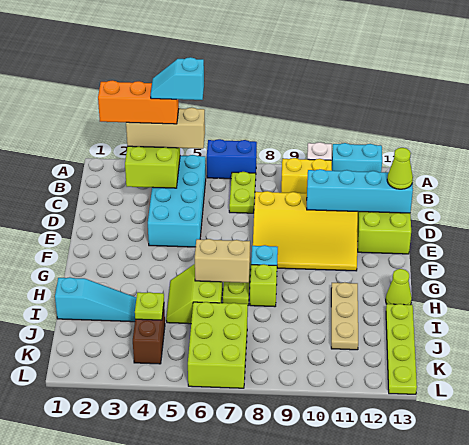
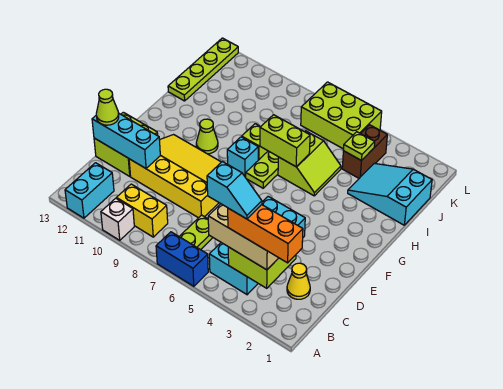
cyan 1x2 brick [332,143,382,172] -> cyan 1x2 brick turned to [65,163,114,218]
none -> yellow 1x1 cone [287,263,310,299]
cyan 1x4 brick [307,169,413,213] -> cyan 1x3 brick [92,113,160,168]
tan 1x2 brick [195,239,250,283] -> lime 1x2 brick [260,115,310,167]
tan 1x3 plate [331,282,358,350] -> none
lime 1x1 cone [386,269,412,305] -> lime 1x1 cone moved to [196,119,218,154]
cyan 1x3 slope [55,277,137,322] -> cyan 2x3 slope [348,163,432,225]
lime 2x3 brick [188,302,248,388] -> lime 2x3 brick turned to [301,82,382,149]

